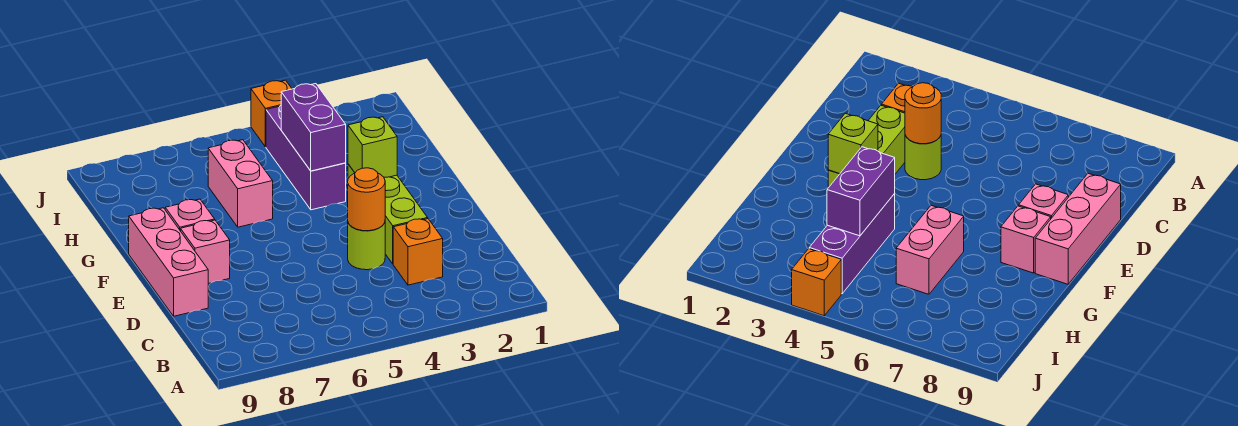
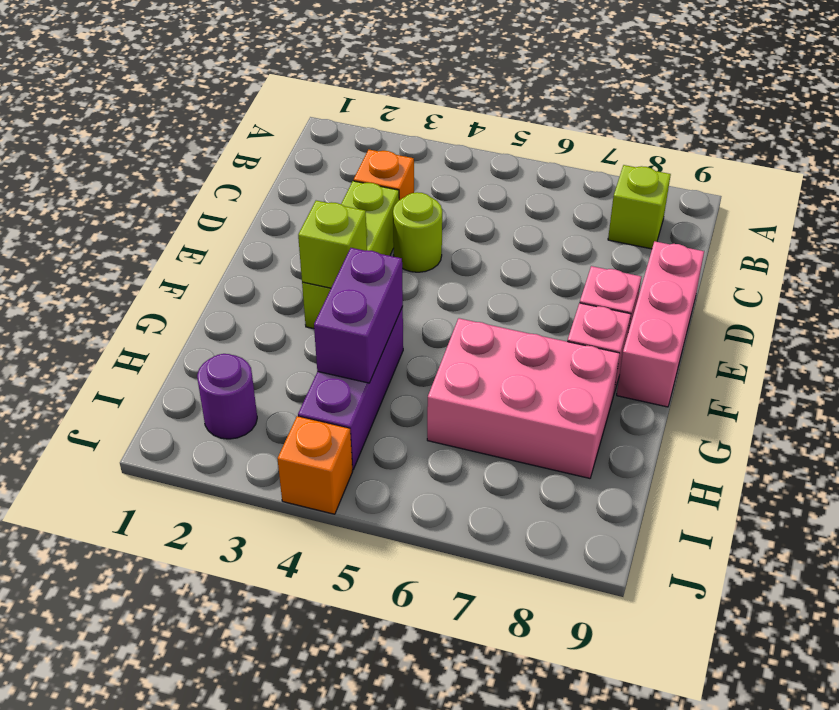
none -> lime 1x1 brick [608,165,671,249]
orange 1x1 round brick [348,168,385,231] -> none
pink 1x2 brick [208,140,273,227] -> pink 2x3 brick [427,318,620,478]
none -> purple 1x1 round brick [197,354,257,439]

